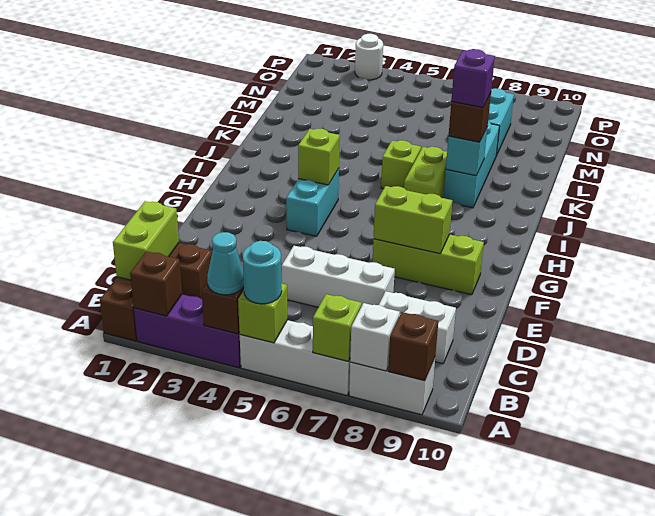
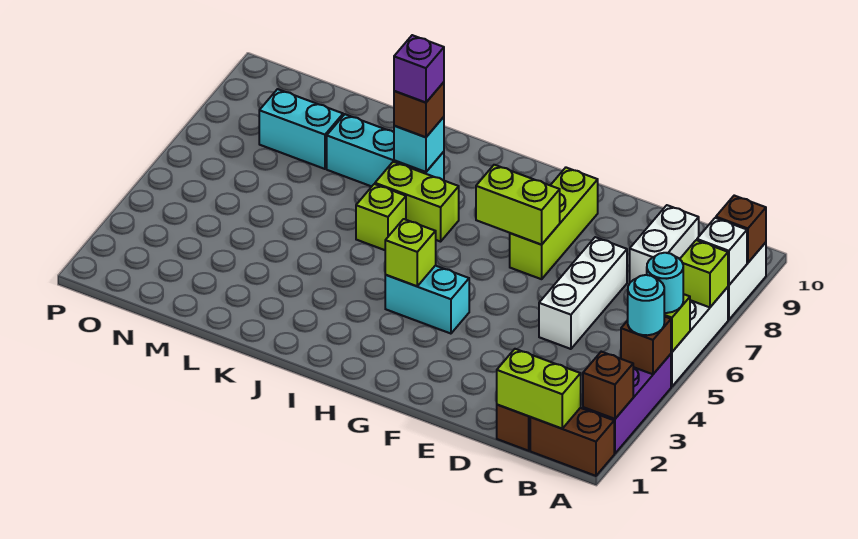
cyan 1x1 cone [207,232,244,295] -> cyan 1x1 round brick [628,275,664,335]
lime 1x2 brick [373,186,452,254] -> lime 1x2 brick turned to [476,165,560,245]
white 1x1 round brick [355,34,383,80] -> none

